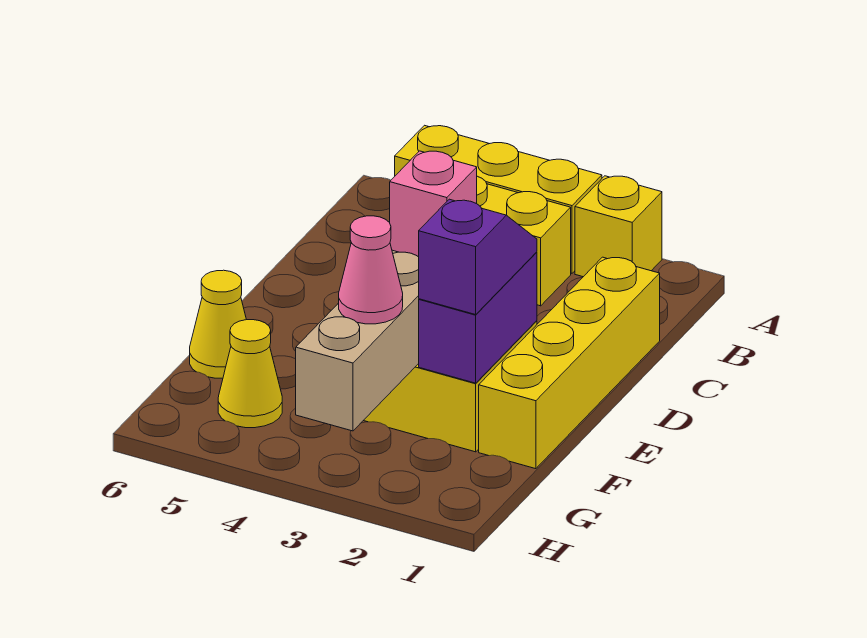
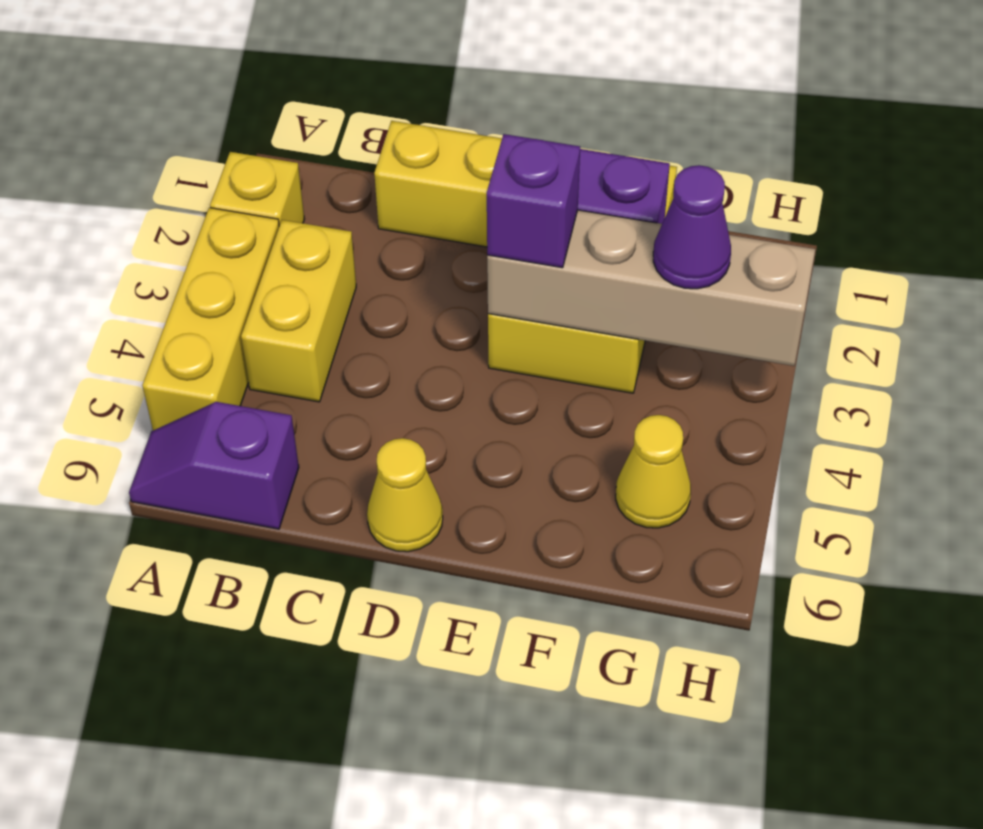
purple 1x2 slope [419,199,537,315] -> purple 1x2 slope moved to [129,402,299,529]
pink 1x1 brick [390,151,477,257] -> purple 1x1 brick [487,134,580,268]
yellow 1x1 cone [190,270,246,378] -> yellow 1x1 cone moved to [367,438,443,552]
pink 1x1 cone [339,216,403,324] -> purple 1x1 cone [653,165,731,289]

